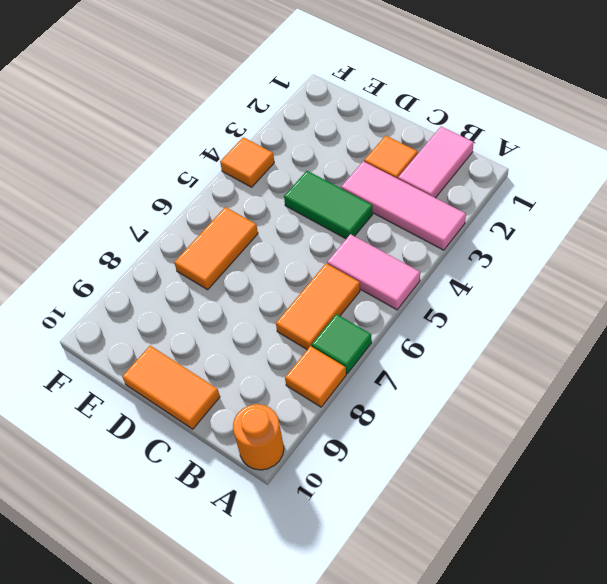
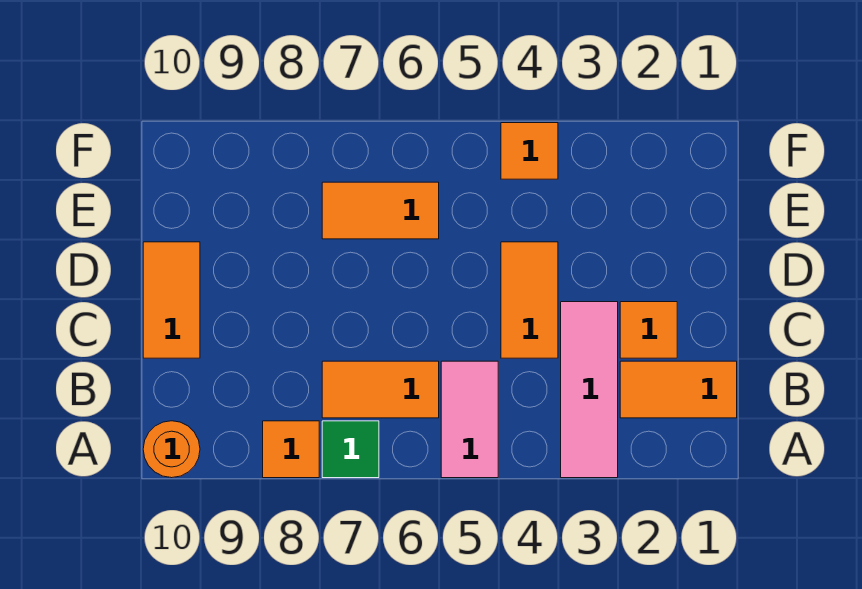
pink 1x2 tile [398,127,474,198] -> orange 1x2 tile [620,361,737,418]
green 1x2 tile [284,171,373,239] -> orange 1x2 tile [501,242,558,358]

